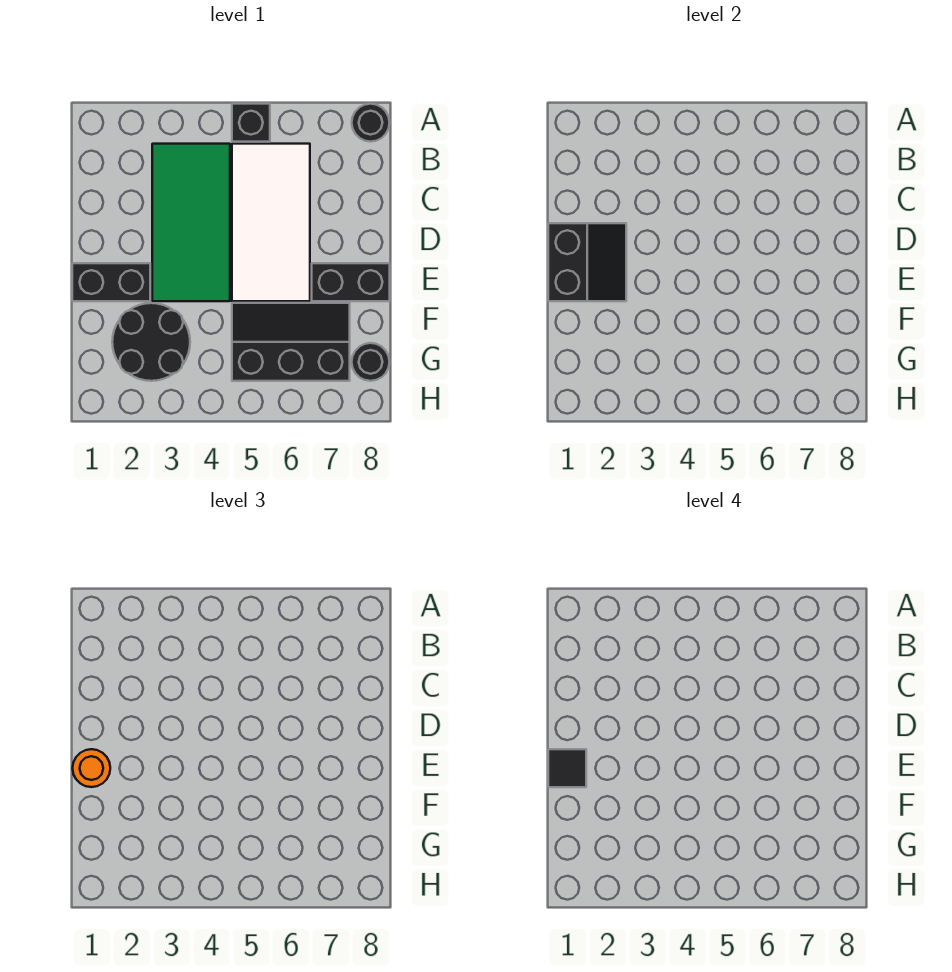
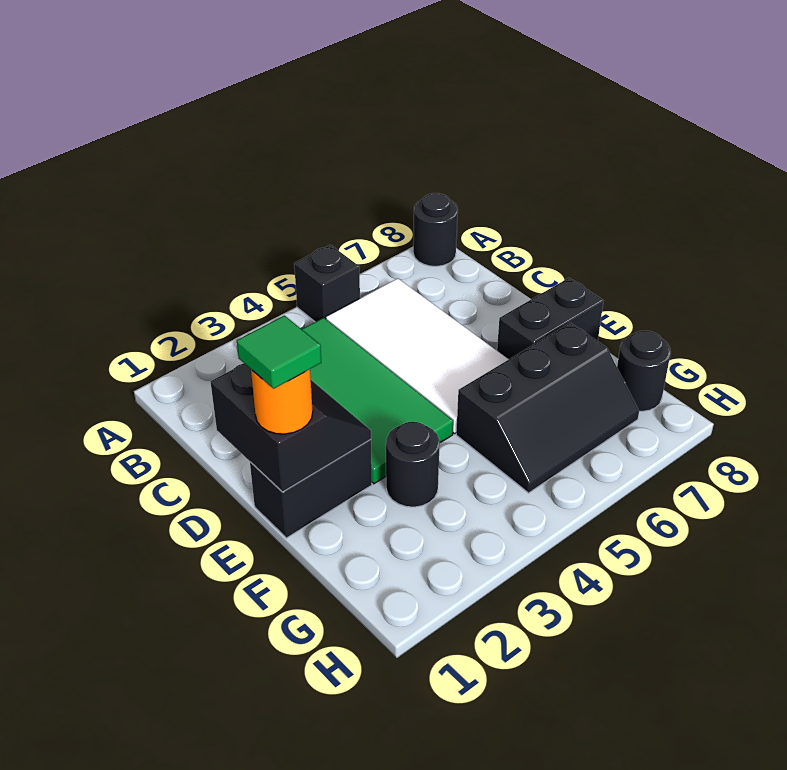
black 1x1 tile [548,749,586,787] -> green 1x1 tile [237,315,321,389]
black 2x2 round brick [112,303,190,381] -> black 1x1 round brick [386,422,440,507]
black 2x3 slope [232,303,350,381] -> black 2x3 slope turned to [456,323,639,493]

